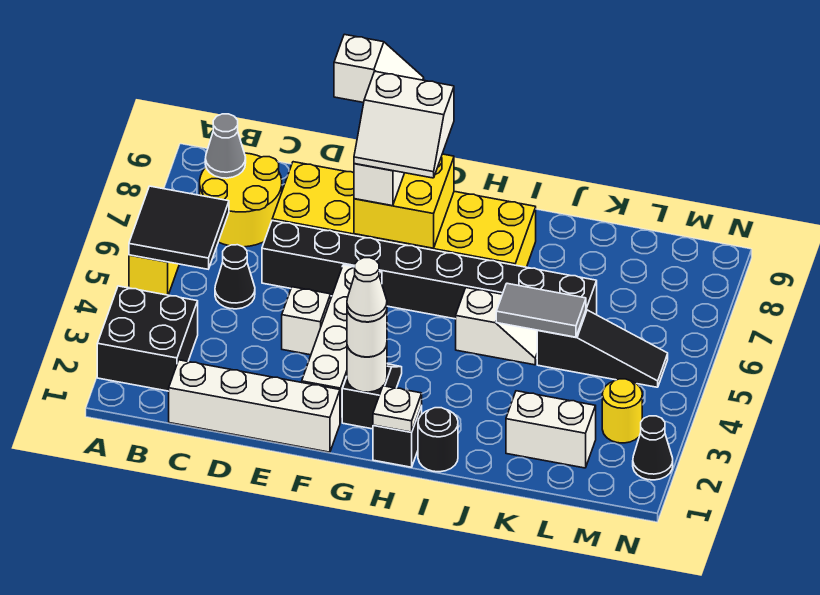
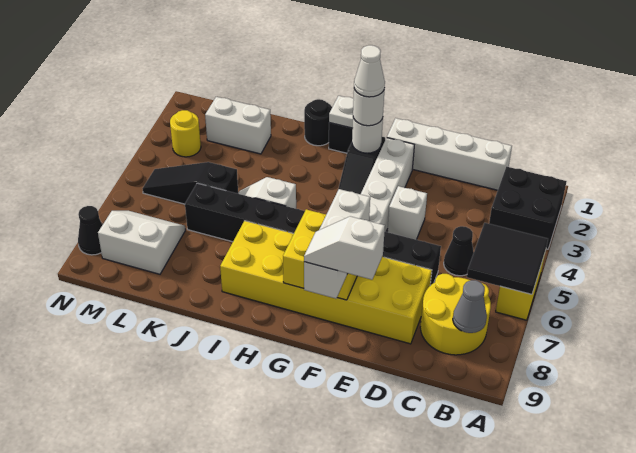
white 2x2 slope [354,72,454,178] -> white 2x2 slope moved to [98,211,185,274]
grey 1x2 tile [496,283,586,337] -> none
black 1x1 cone [633,416,673,480] -> black 1x1 cone moved to [78,206,102,255]

